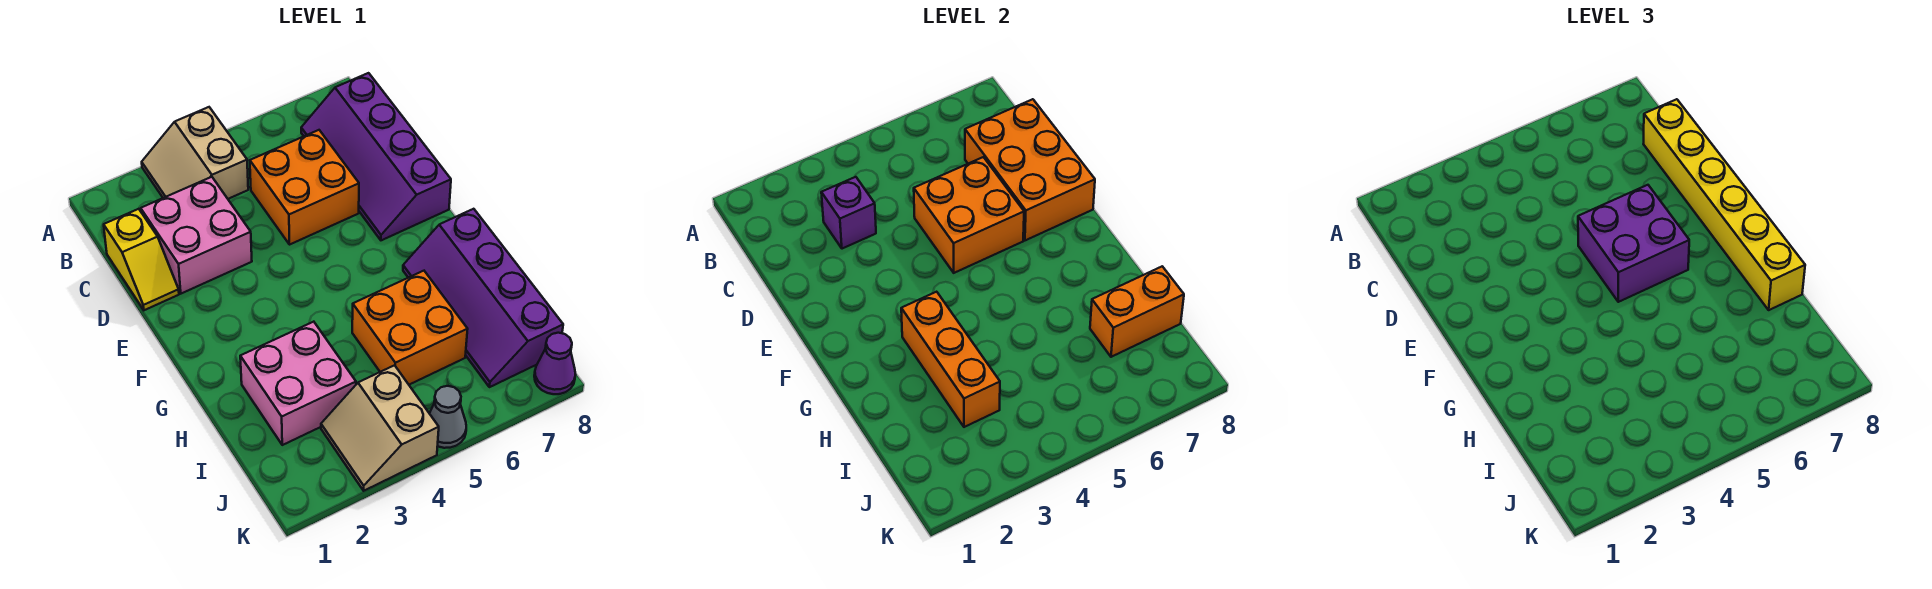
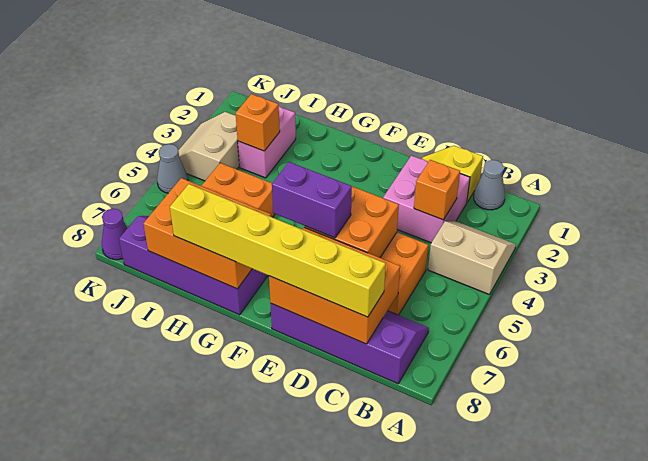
none -> grey 1x1 cone [474,160,505,210]
purple 1x1 brick [821,177,876,249] -> orange 1x1 brick [414,160,460,220]
purple 2x2 brick [1578,185,1689,302] -> purple 1x2 brick [272,162,352,238]
orange 1x3 brick [901,292,1000,427] -> orange 1x1 brick [236,94,280,151]
pink 2x2 brick [240,322,356,445] -> pink 1x2 brick [238,106,296,178]
orange 1x2 brick [1090,266,1184,357] -> orange 2x3 brick [144,178,271,289]
tan 2x2 slope [321,365,439,491] -> tan 2x2 slope turned to [178,112,240,181]

